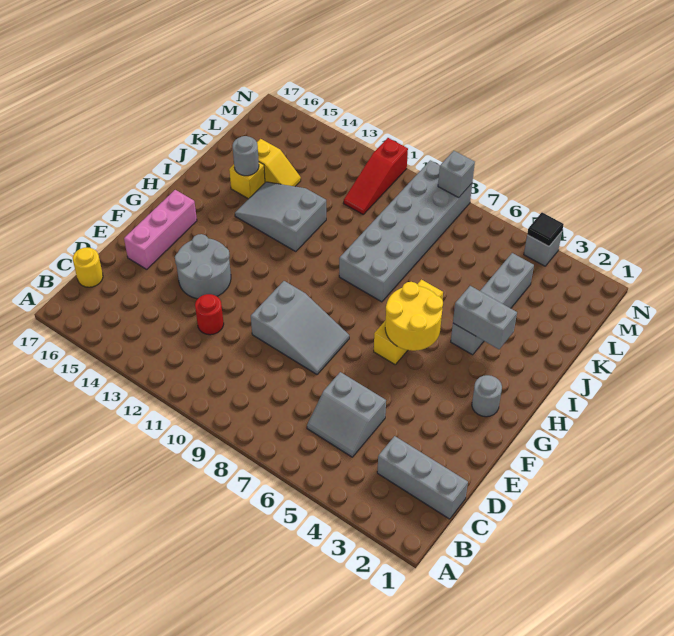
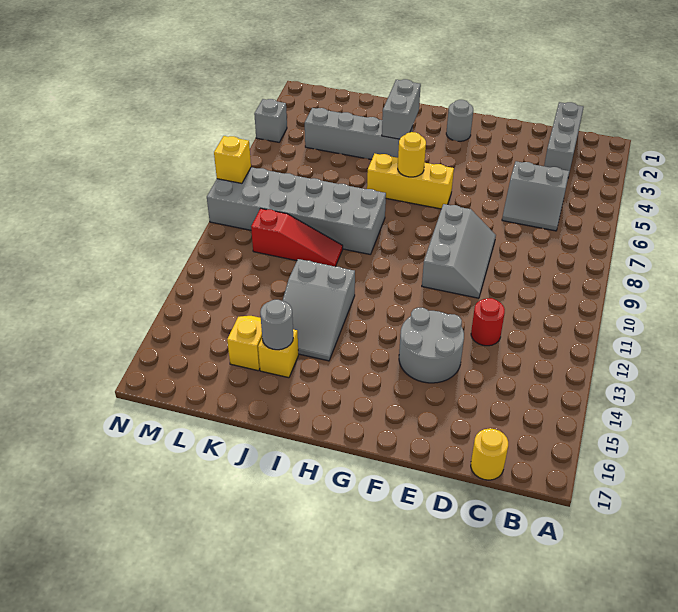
grey 2x2 slope [307,372,386,457] -> grey 2x2 slope turned to [502,161,569,231]
grey 2x3 slope [251,281,349,374] -> grey 2x3 slope turned to [422,204,496,298]
pink 1x3 brick [124,190,197,269] -> none
yellow 2x2 round brick [385,282,443,351] -> yellow 1x1 round brick [398,132,426,177]
red 1x3 slope [343,138,408,214] -> red 1x3 slope moved to [251,209,343,267]
black 1x1 tile [527,213,564,246] -> none
grey 1x1 brick [438,151,475,197] -> yellow 1x1 brick [214,136,251,183]

